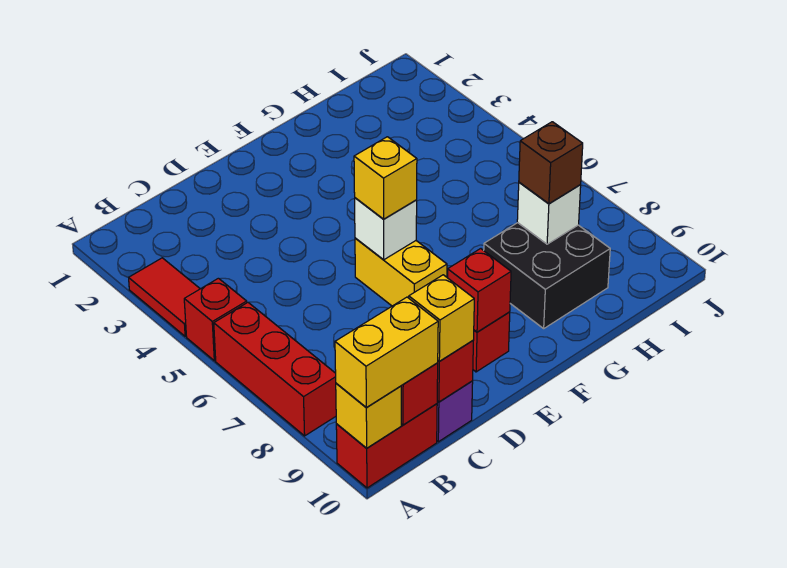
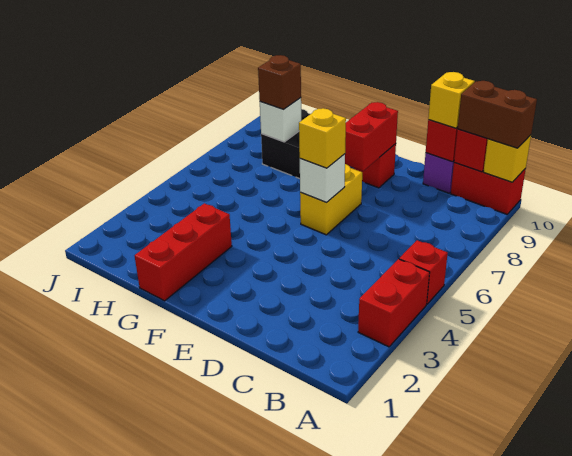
red 1x2 tile [129,258,200,336] -> red 1x2 brick [358,259,430,347]
red 1x3 brick [214,303,336,436] -> red 1x3 brick moved to [135,203,232,301]
yellow 1x2 brick [335,297,438,407] -> brown 1x2 brick [458,81,537,148]
red 1x1 brick [447,249,511,332] -> red 1x2 brick [345,102,398,171]

